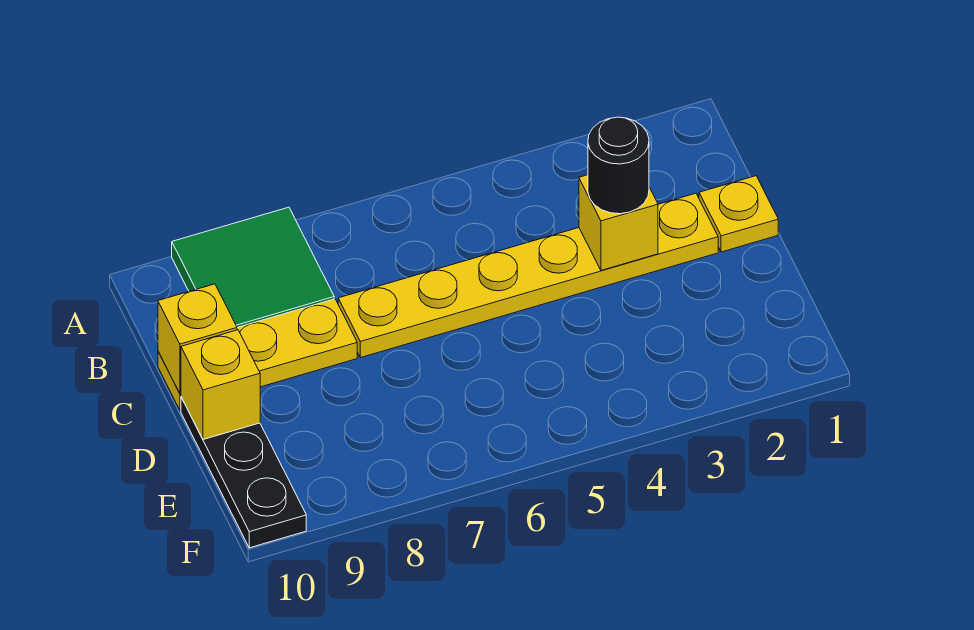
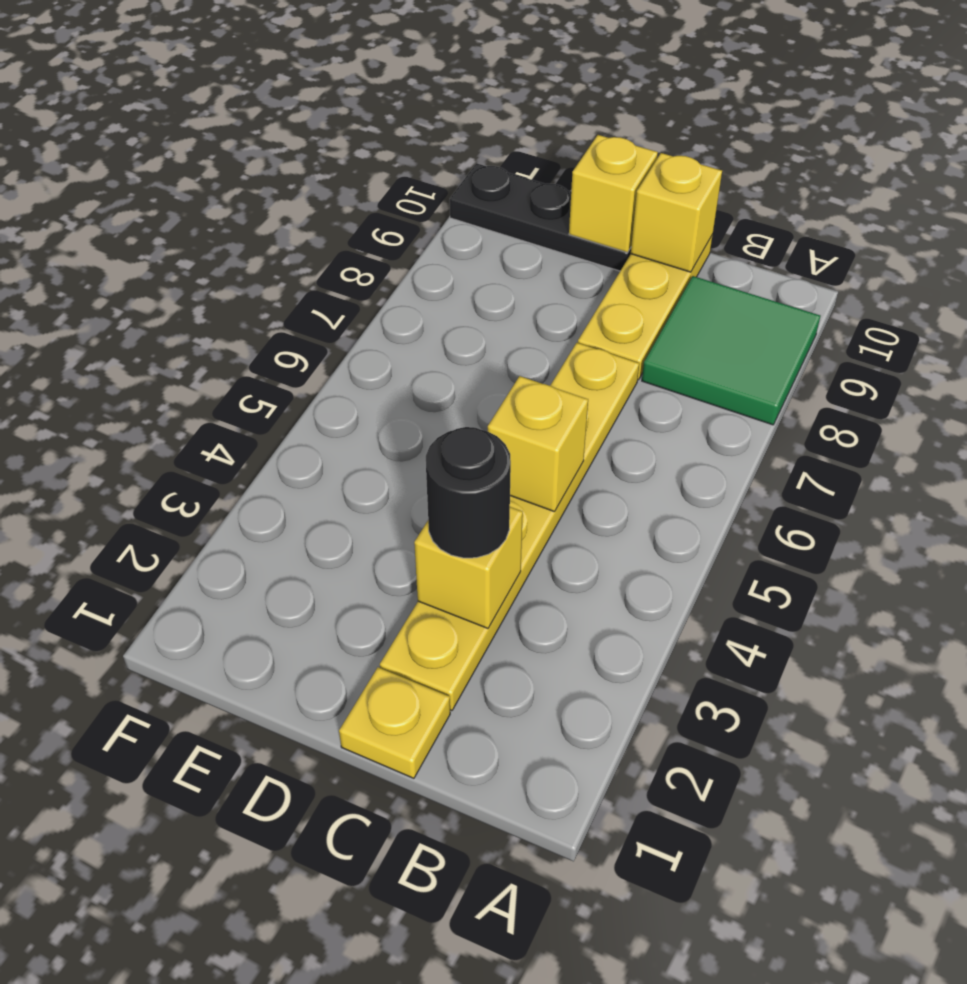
none -> yellow 1x1 brick [488,376,588,512]

